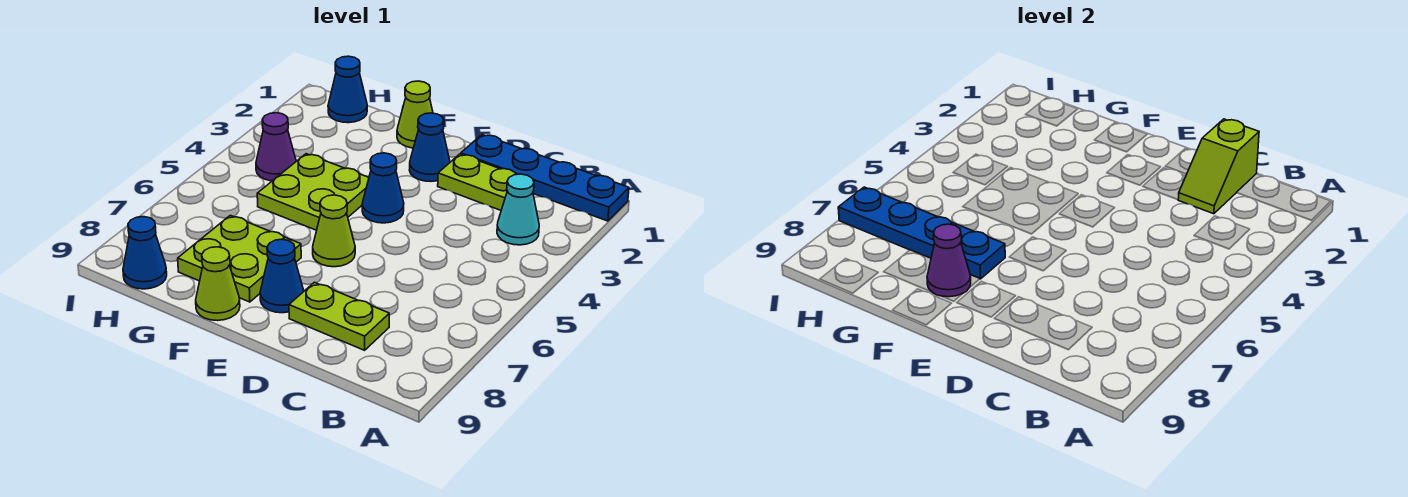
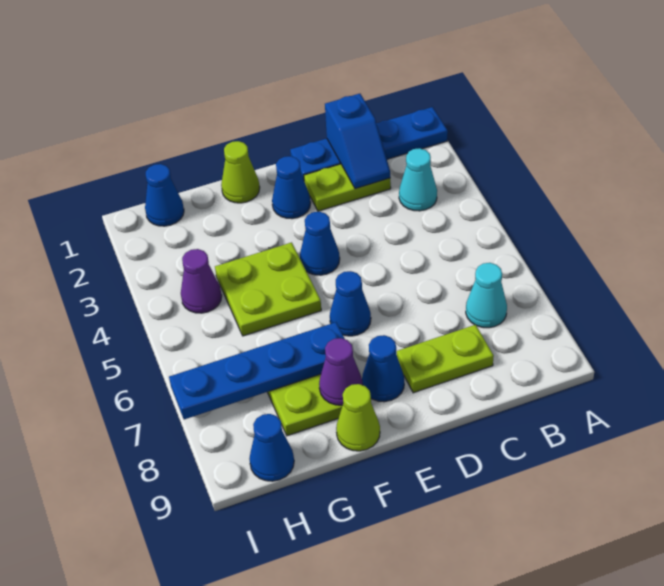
none -> cyan 1x1 cone [466,263,507,328]
lime 1x2 slope [1178,119,1259,214] -> blue 1x2 slope [325,94,390,189]
lime 1x1 cone [313,195,355,267] -> blue 1x1 cone [330,271,371,336]

